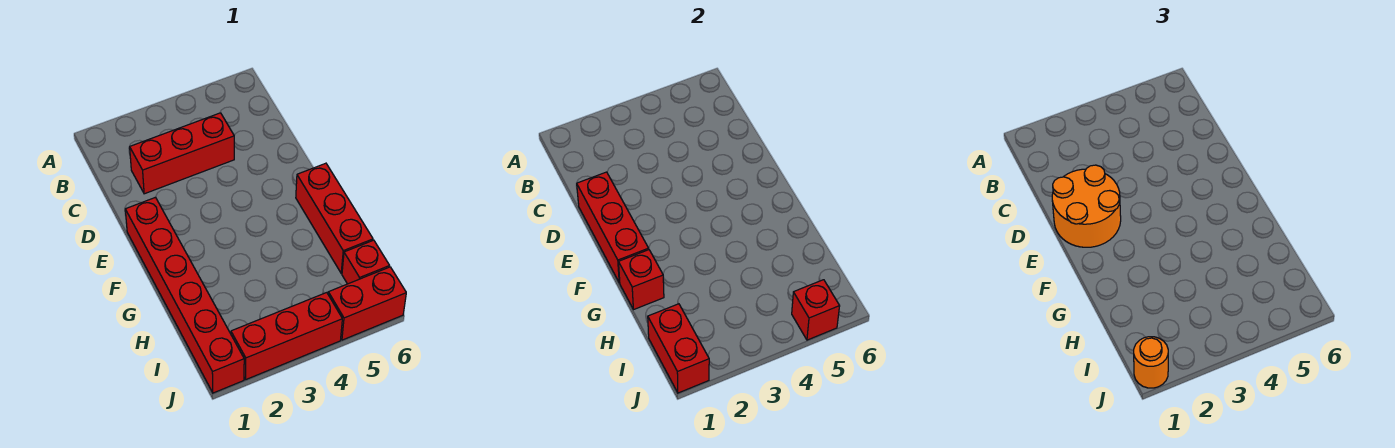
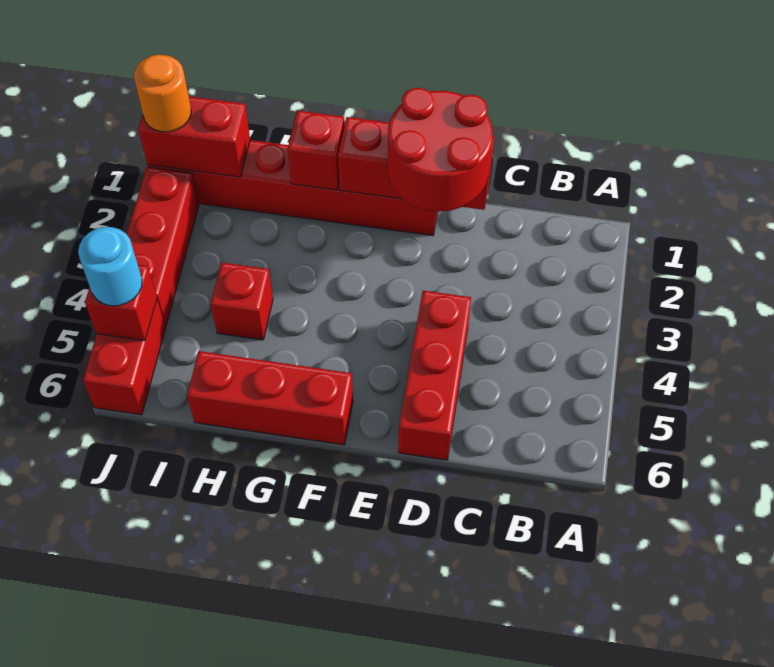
red 1x3 brick [130,113,234,194] -> red 1x3 brick moved to [398,291,471,460]
orange 2x2 round brick [1052,165,1121,247] -> red 2x2 round brick [388,88,493,211]
red 1x1 brick [342,240,390,284] -> red 1x1 brick moved to [211,262,273,340]
none -> cyan 1x1 round brick [78,227,142,306]

